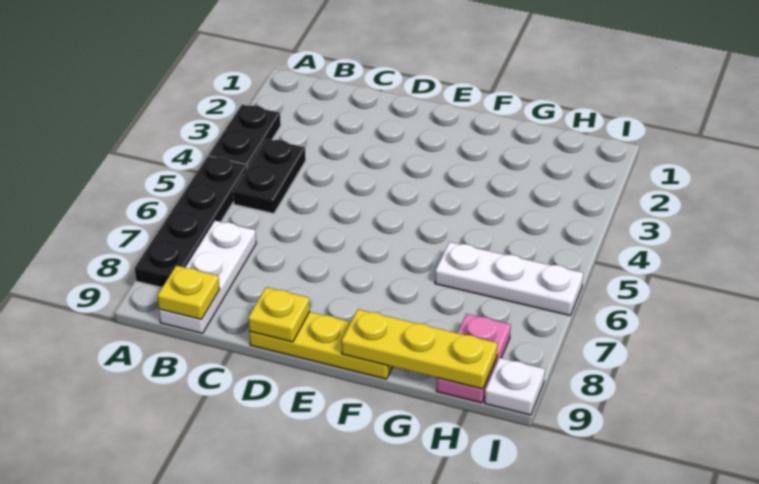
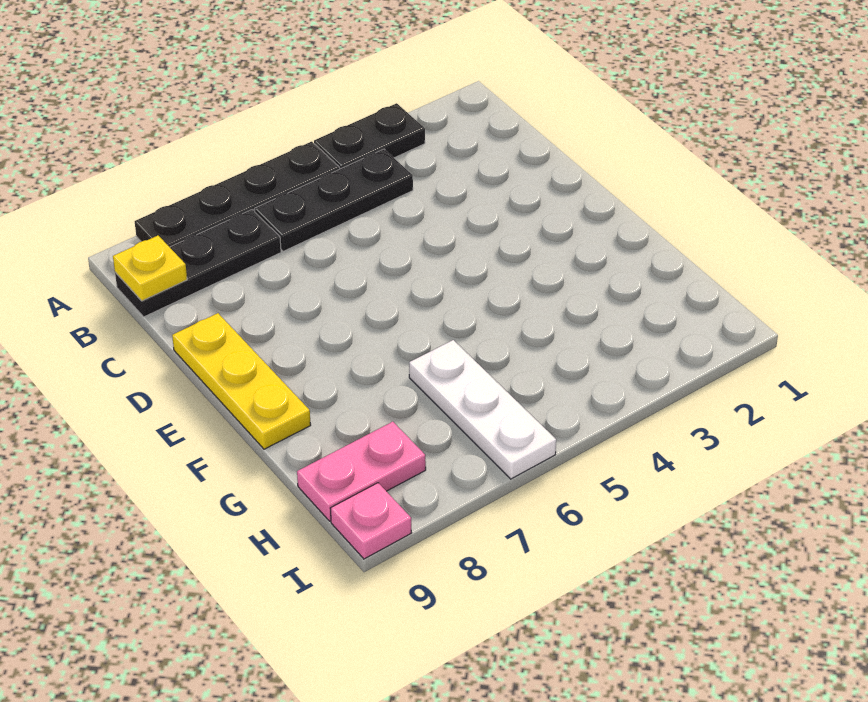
black 1x2 plate [233,139,306,214] -> black 1x3 plate [254,149,413,251]
white 1x3 plate [159,221,256,333] -> black 1x3 plate [115,210,281,317]
yellow 1x1 plate [248,287,310,342] -> none
yellow 1x3 plate [342,309,498,389] -> none
white 1x1 plate [485,358,545,415] -> pink 1x1 plate [330,483,411,559]

